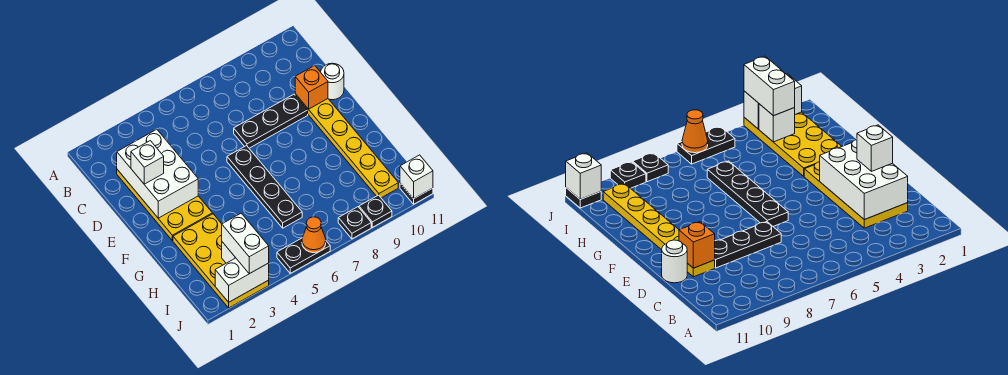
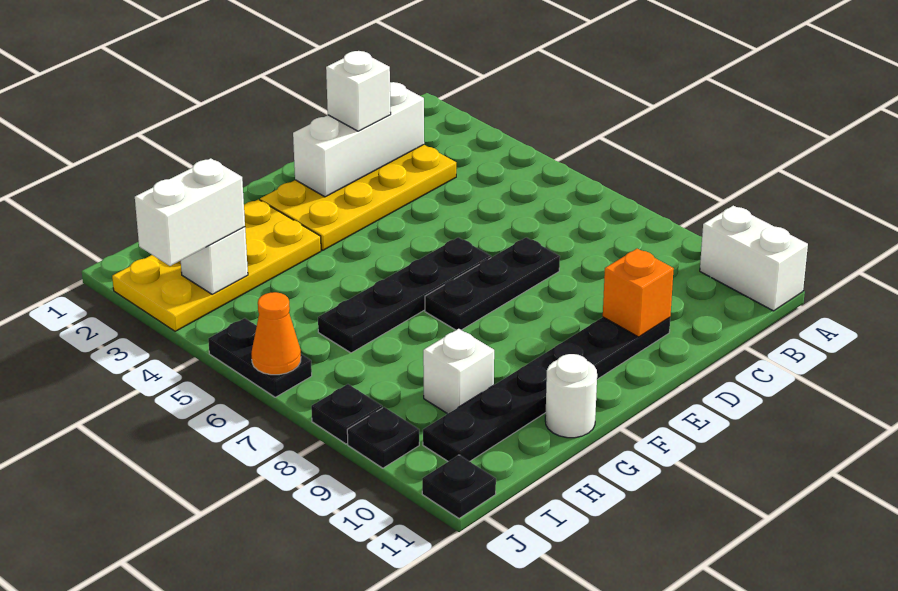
white 2x3 brick [117,129,198,218] -> white 1x3 brick [293,82,424,197]
black 1x3 plate [234,94,308,148] -> black 1x3 plate turned to [425,237,560,330]
yellow 1x6 plate [295,94,398,198] -> black 1x6 plate [423,317,670,461]
white 1x1 round brick [321,63,344,100] -> white 1x1 round brick moved to [545,354,597,438]
white 1x2 brick [215,258,269,302] -> white 1x2 brick moved to [700,206,808,311]
white 1x1 brick [400,155,433,199] -> white 1x1 brick moved to [423,329,494,414]

